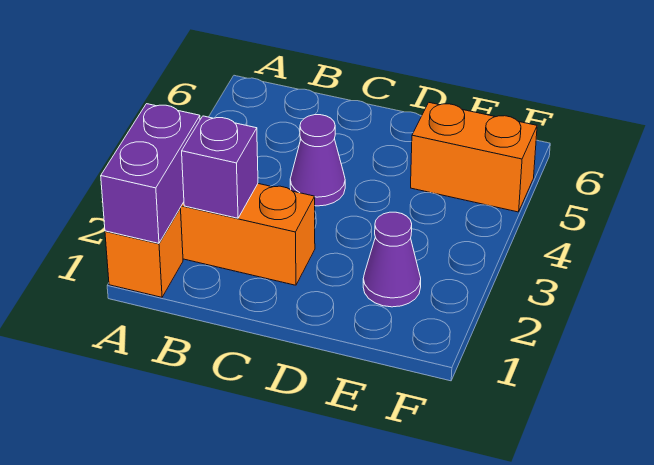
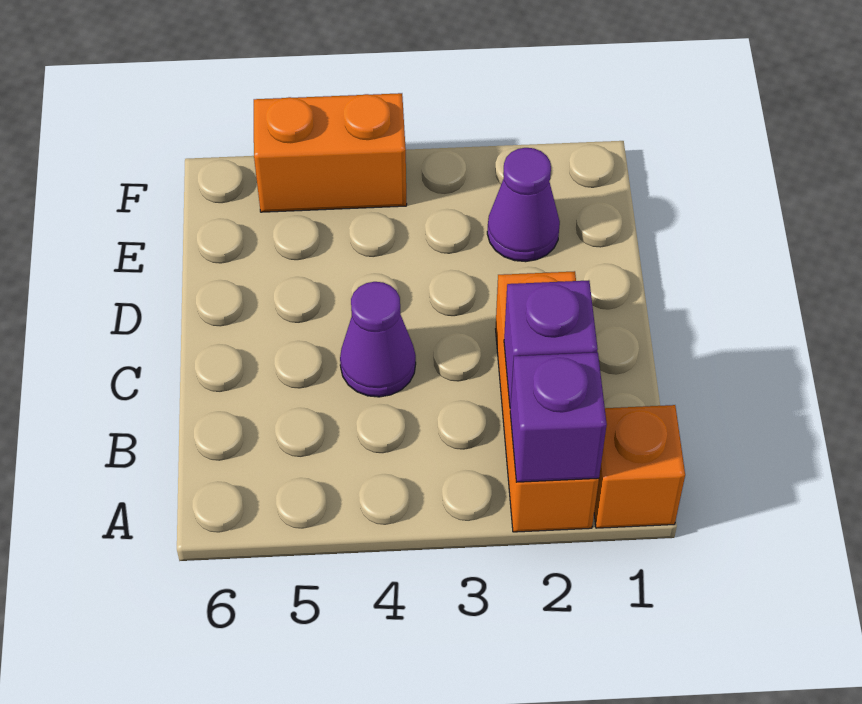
purple 1x2 brick [101,104,200,243] -> purple 1x1 brick [510,352,607,482]
orange 1x2 brick [411,103,537,212] -> orange 1x2 brick turned to [254,93,407,212]

